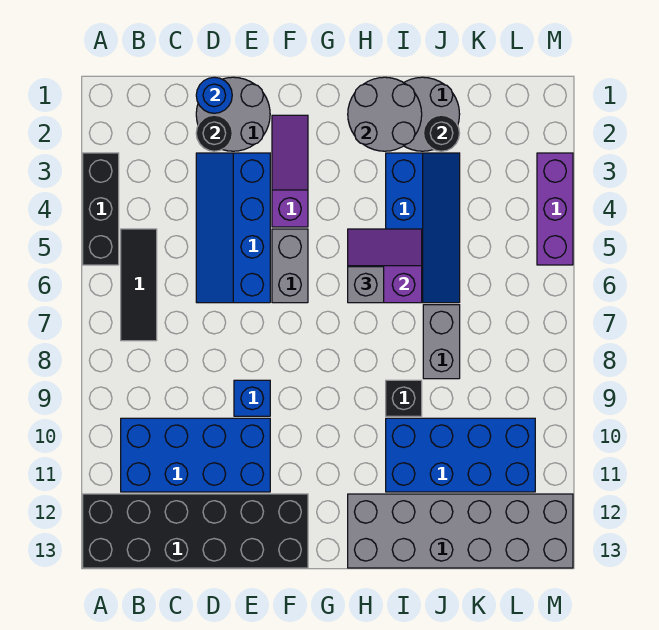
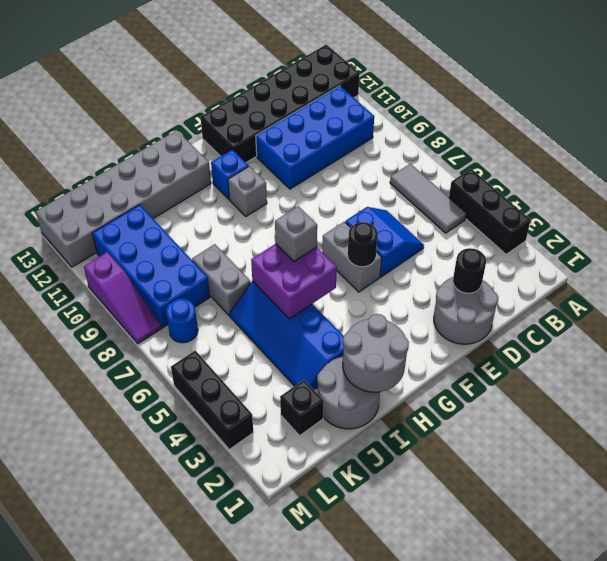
black 1x3 tile [121,229,157,341] -> grey 1x3 tile [390,164,466,233]
blue 1x1 round brick [196,77,232,113] -> blue 1x1 round brick moved to [166,299,198,343]
blue 2x4 slope [196,153,270,303] -> blue 2x2 slope [345,207,424,277]
blue 1x1 brick [234,380,270,416] -> blue 1x1 brick moved to [211,150,249,199]
purple 1x3 slope [272,115,308,227] -> purple 1x3 slope moved to [84,252,161,344]
none -> grey 1x1 brick [228,166,267,216]
purple 2x2 slope [348,229,422,303] -> purple 2x2 brick [251,244,337,319]
black 1x1 brick [386,380,422,416] -> black 1x1 brick moved to [280,380,324,436]
blue 2x4 brick [386,418,535,492] -> blue 2x4 brick turned to [92,205,210,328]
black 1x1 round brick [424,115,460,151] -> black 1x1 round brick moved to [348,222,378,267]
purple 1x3 brick [537,153,573,265] -> black 1x3 brick [171,351,254,449]

